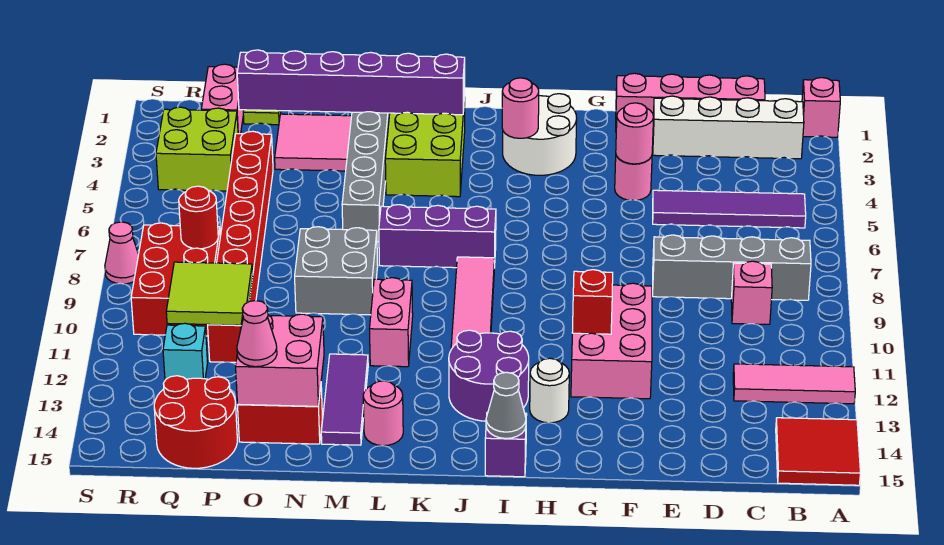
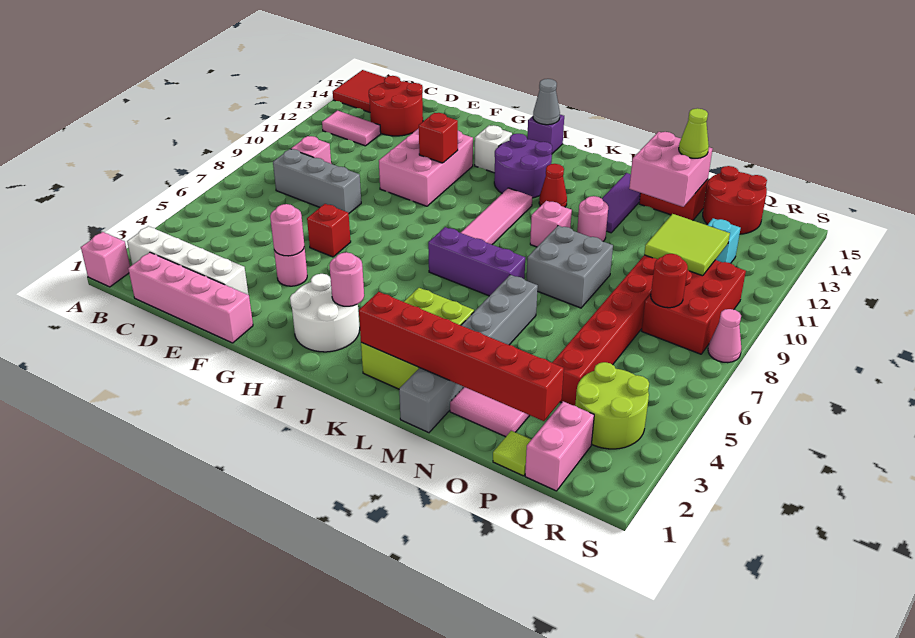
pink 1x3 tile [733,364,855,404] -> pink 1x2 tile [322,111,381,146]
purple 1x4 tile [653,190,806,228] -> none
grey 1x4 brick [653,235,811,300] -> grey 1x3 brick [273,149,361,213]
none -> red 2x2 round brick [369,76,423,136]
none -> red 1x1 brick [307,204,351,257]
white 1x1 round brick [530,358,569,423] -> white 1x1 brick [475,125,512,173]
purple 1x6 brick [237,50,465,115] -> red 1x6 brick [359,292,564,421]
none -> red 1x1 cone [539,164,567,207]
pink 1x2 brick [370,278,413,367] -> pink 1x1 brick [530,201,572,247]
pink 1x1 round brick [363,381,403,446] -> pink 1x1 round brick moved to [577,196,608,241]
pink 1x1 cone [237,301,277,367] -> lime 1x1 cone [679,108,709,158]
lime 2x2 brick [156,107,238,191] -> lime 2x2 round brick [575,362,649,449]

